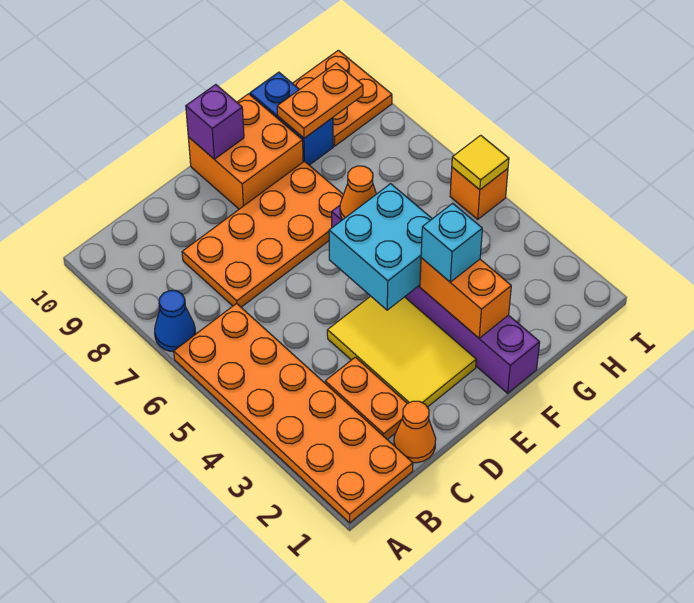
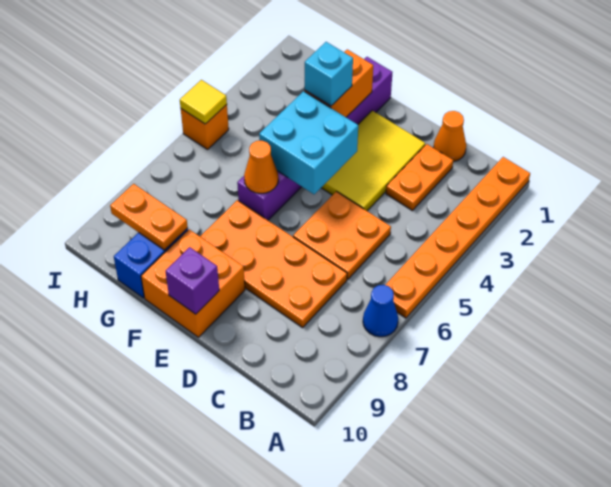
orange 2x6 plate [174,304,413,523] -> orange 1x6 plate [386,157,530,318]
orange 2x2 plate [293,50,392,146] -> orange 2x2 plate moved to [293,191,391,279]

